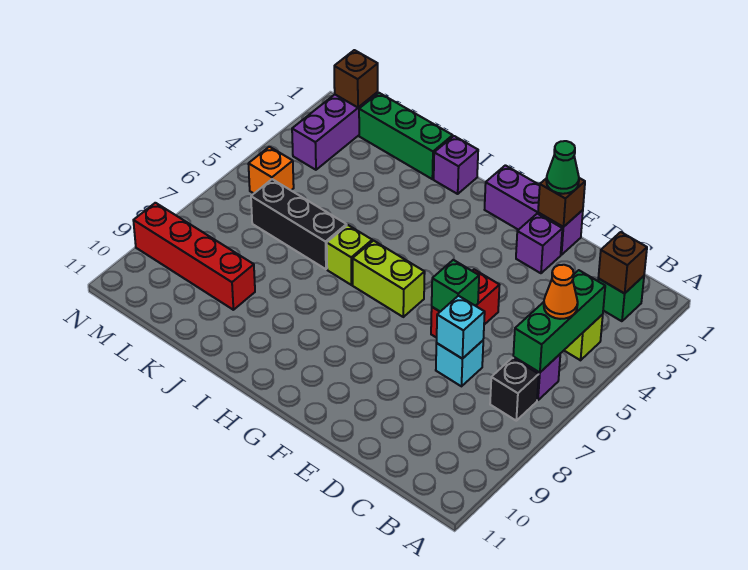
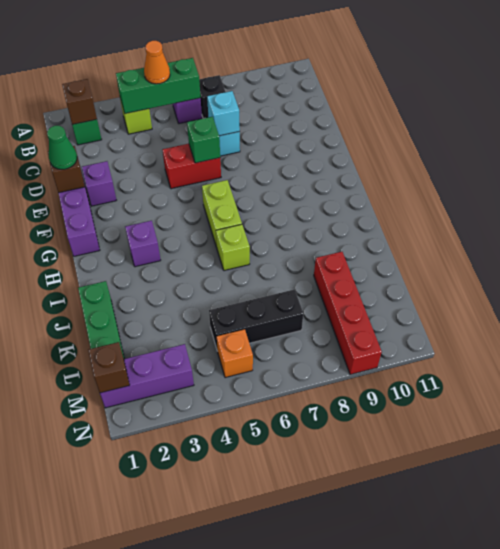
purple 1x1 brick [434,136,478,194] -> purple 1x1 brick moved to [125,221,161,267]
black 1x3 brick [251,179,347,269] -> black 1x3 brick turned to [209,289,303,351]

